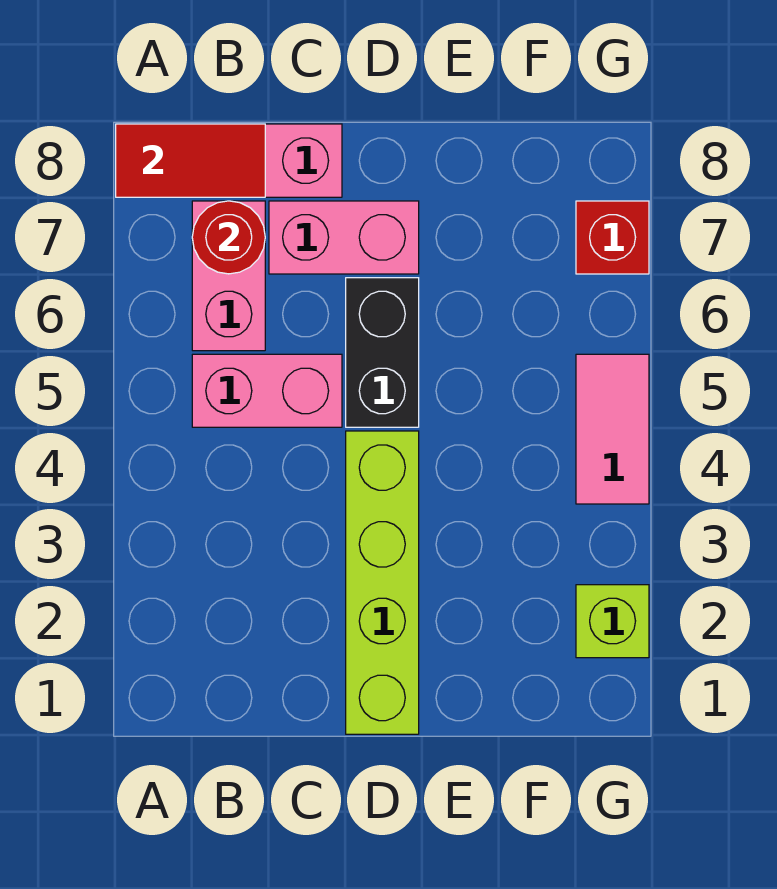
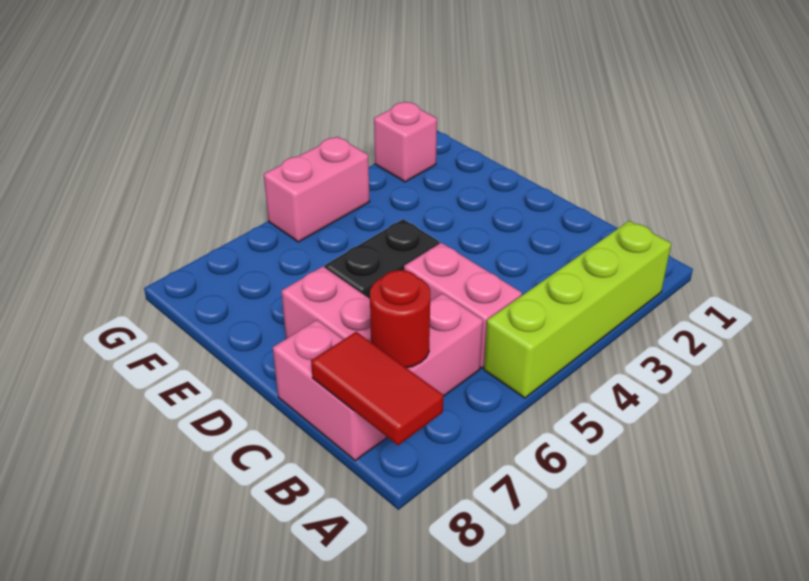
lime 1x4 brick [346,431,419,734] -> lime 1x4 brick moved to [484,221,671,398]
lime 1x1 brick [576,585,649,658] -> pink 1x1 brick [374,102,437,182]
pink 1x2 tile [576,354,649,504] -> pink 1x2 brick [264,137,370,242]
red 1x1 brick [576,201,649,274] -> none

